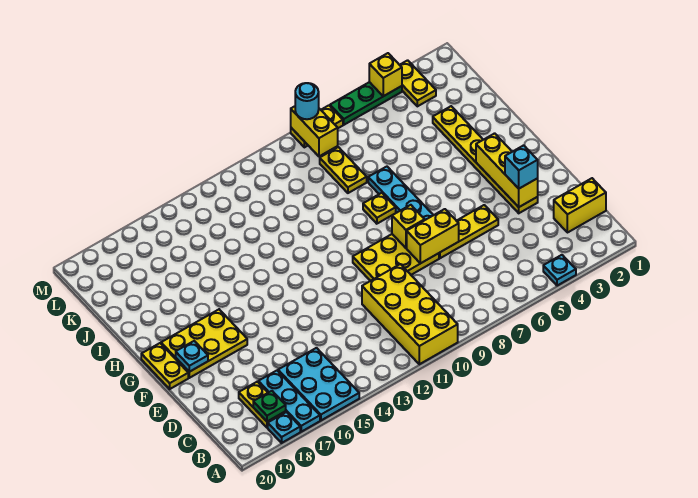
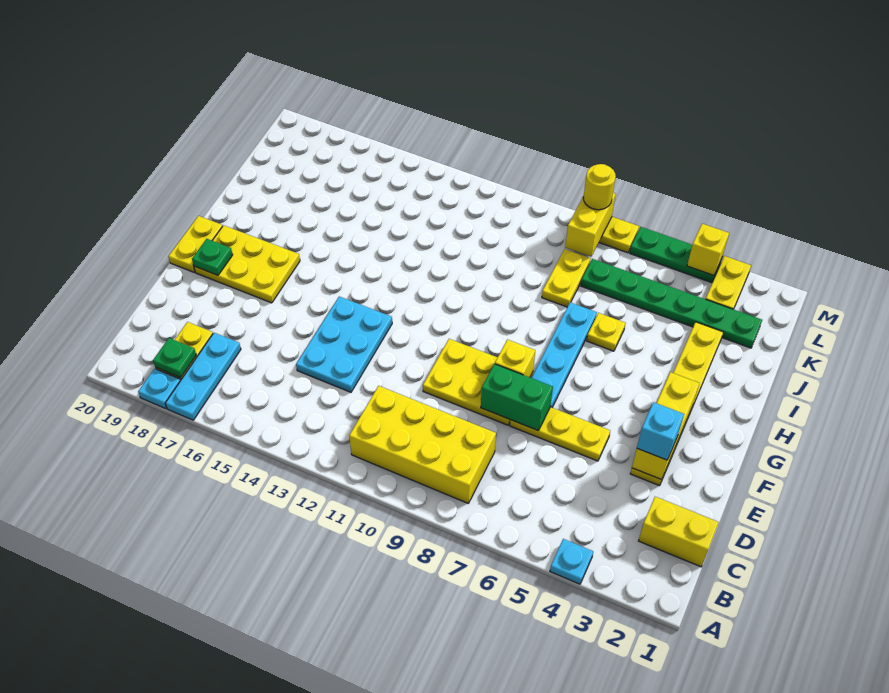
yellow 2x4 brick [362,264,458,364] -> yellow 2x4 brick turned to [349,386,496,503]
cyan 2x3 plate [278,348,359,420] -> cyan 2x3 plate moved to [296,296,392,392]
yellow 1x2 brick [407,209,459,264] -> green 1x2 brick [481,364,553,431]
cyan 1x1 plate [176,341,208,372] -> green 1x1 plate [192,239,233,275]
yellow 1x1 plate [363,193,396,224] -> yellow 1x1 plate moved to [587,313,625,351]
none -> green 1x6 plate [581,259,762,348]
cyan 1x1 round brick [295,83,319,119] -> yellow 1x1 round brick [583,164,616,210]

